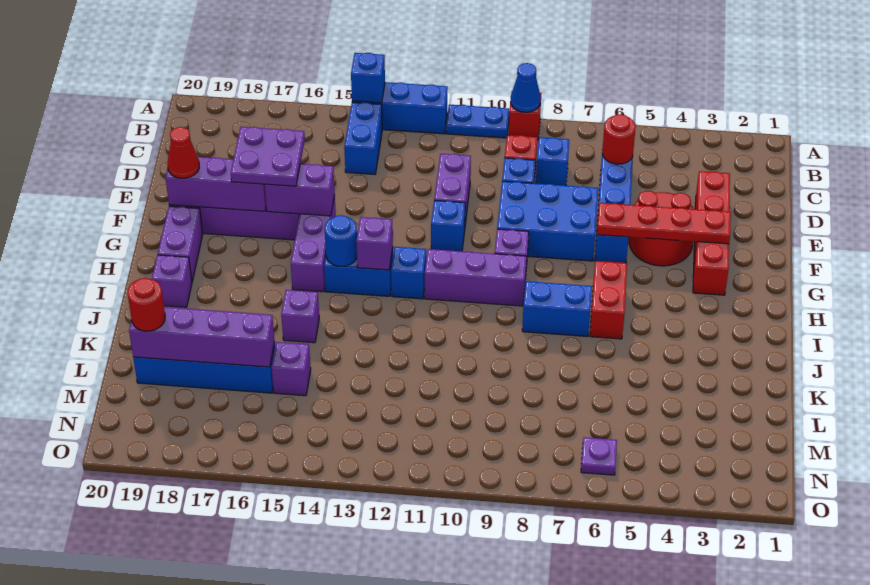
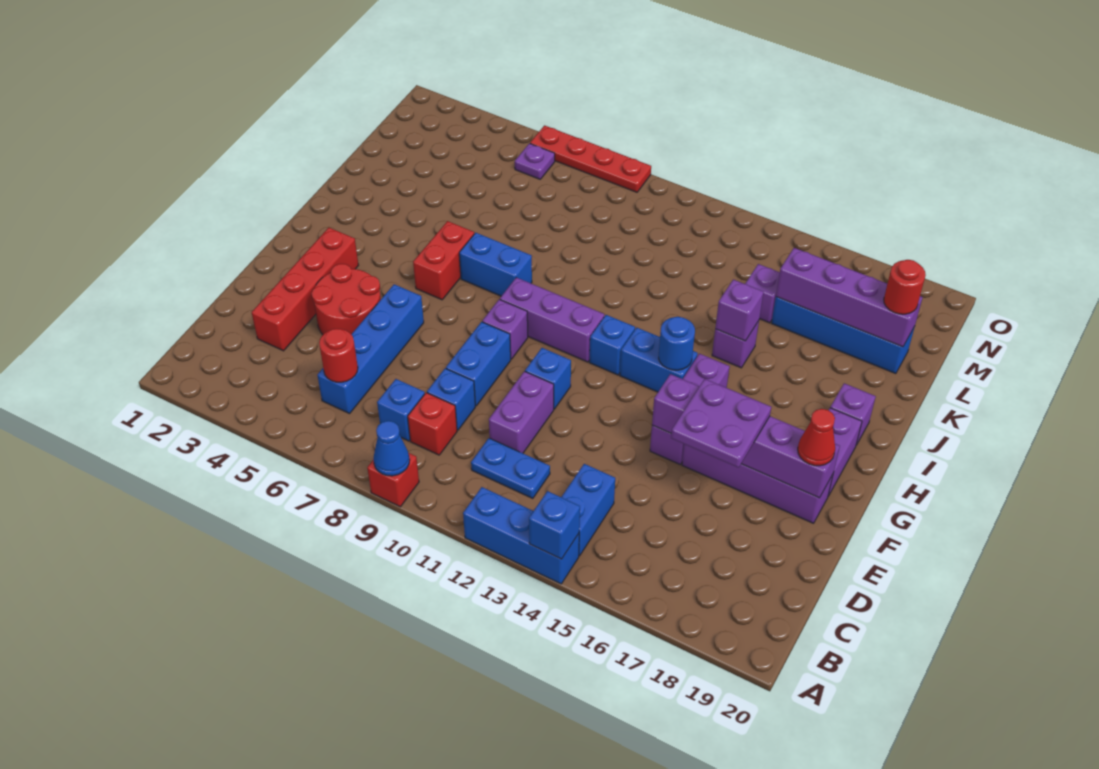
blue 1x2 plate [446,105,509,138] -> blue 1x2 plate moved to [471,438,550,499]
blue 2x3 brick [497,181,598,261] -> blue 1x2 brick [446,322,511,406]
red 1x4 plate [597,203,731,244] -> red 1x4 plate moved to [530,125,651,192]
purple 1x1 brick [356,217,393,270] -> purple 1x1 brick moved to [715,280,764,341]

